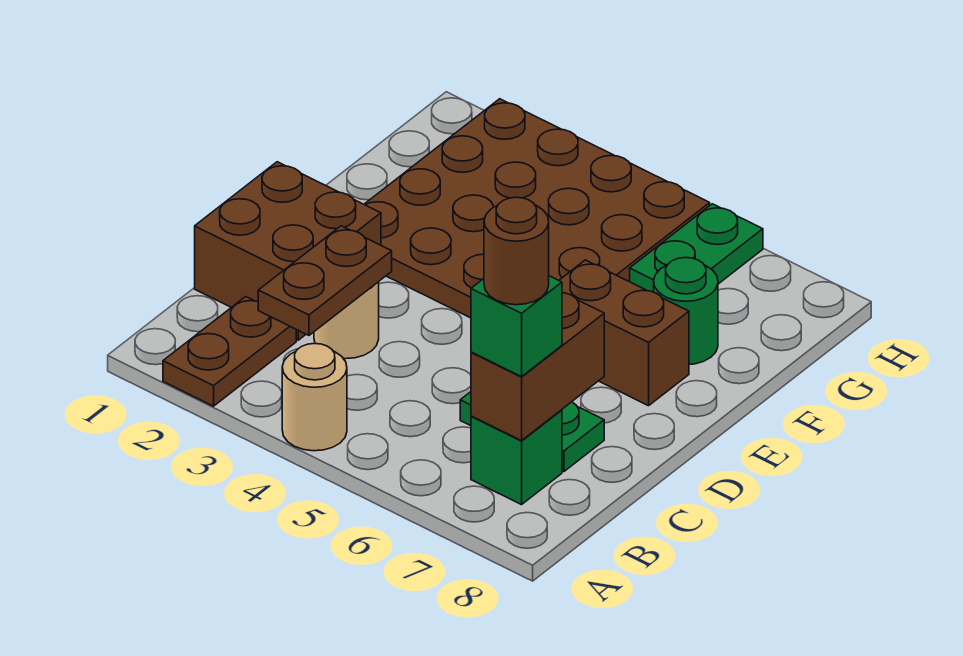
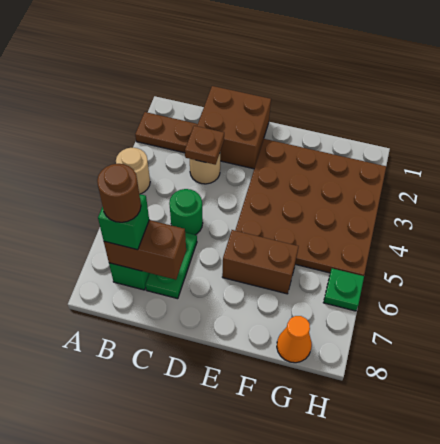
brown 1x2 plate [258,226,392,335] -> brown 1x1 plate [185,126,224,165]
brown 1x2 brick [559,260,689,406] -> brown 1x2 brick turned to [222,230,299,294]
green 1x1 round brick [654,258,718,364] -> green 1x1 round brick moved to [169,189,203,235]
green 1x2 plate [630,204,763,292] -> green 1x1 plate [323,268,364,311]
none -> orange 1x1 cone [277,316,312,363]

